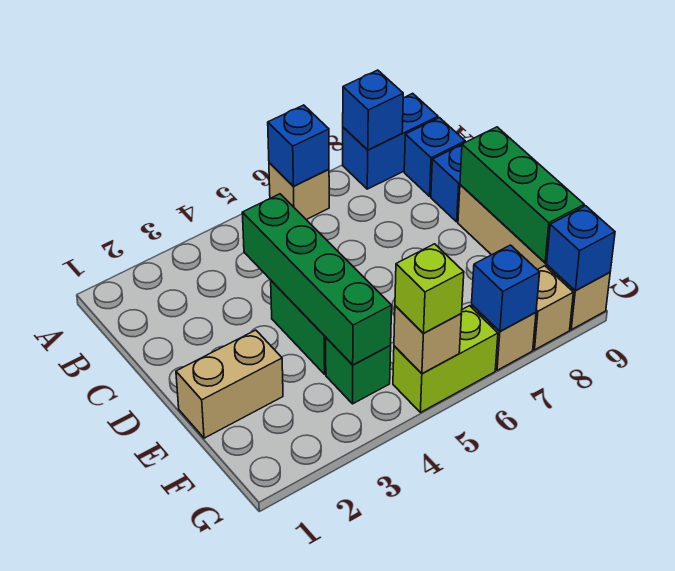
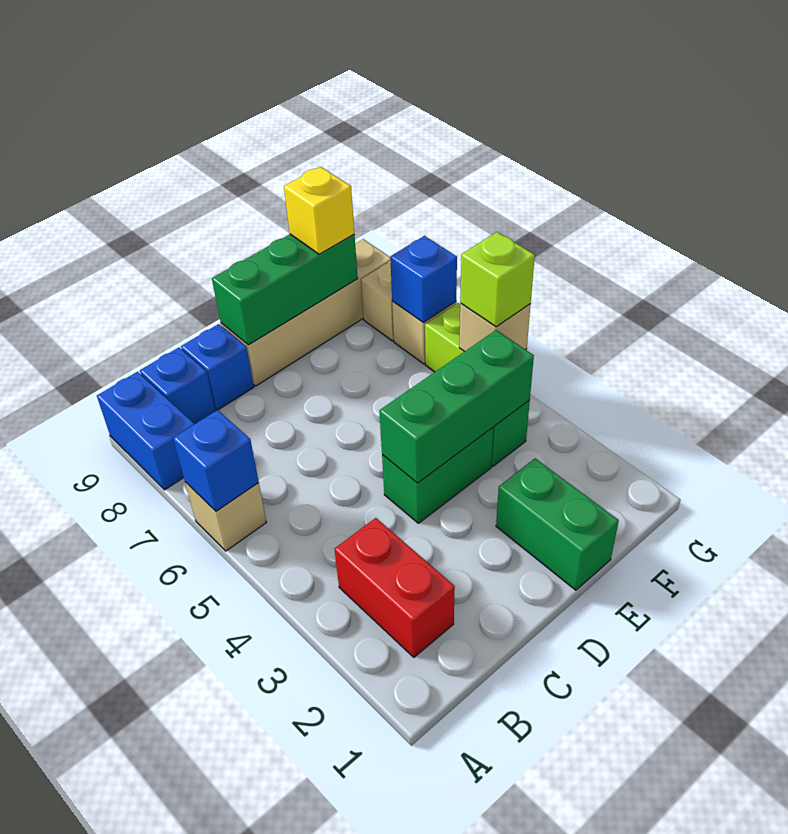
blue 1x1 brick [343,70,403,150] -> none
none -> red 1x2 brick [334,518,455,657]
green 1x4 brick [242,194,392,365] -> green 1x3 brick [379,330,534,483]
tan 1x2 brick [176,330,283,438] -> green 1x2 brick [496,458,619,590]
none -> yellow 1x1 brick [284,167,354,254]
blue 1x1 brick [547,206,615,291] -> none

